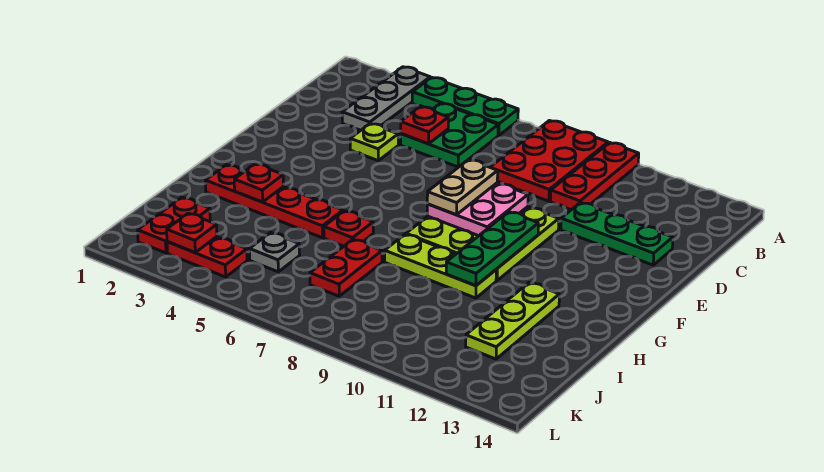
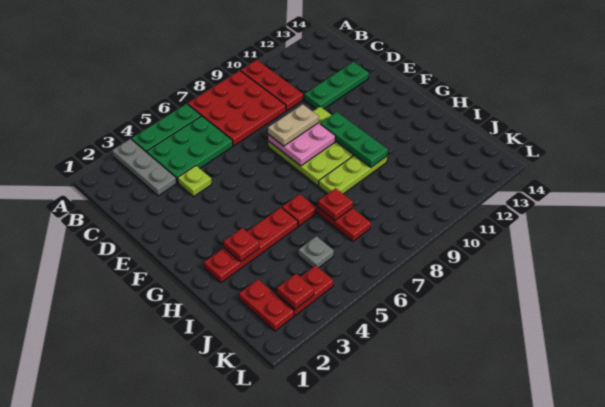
red 2x3 plate [490,121,608,201] -> red 3x3 plate [188,71,286,146]
green 2x2 plate [401,103,498,167] -> green 2x3 plate [147,116,233,183]
red 1x1 plate [401,107,448,144] -> red 1x1 plate moved to [318,188,353,220]
tan 1x2 plate [427,160,498,215] -> tan 1x2 plate turned to [268,104,319,146]
lime 1x3 plate [466,282,559,359] -> none

